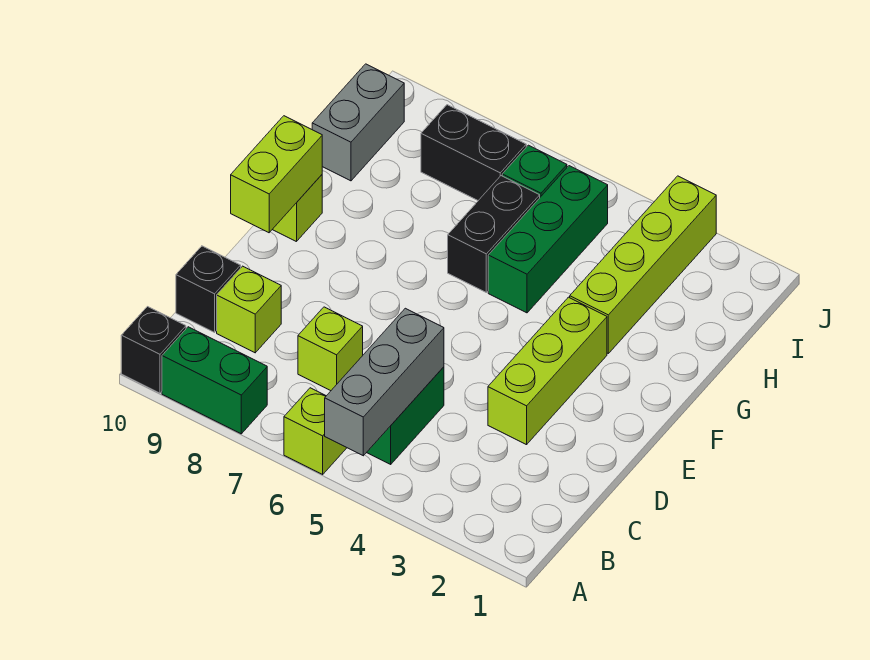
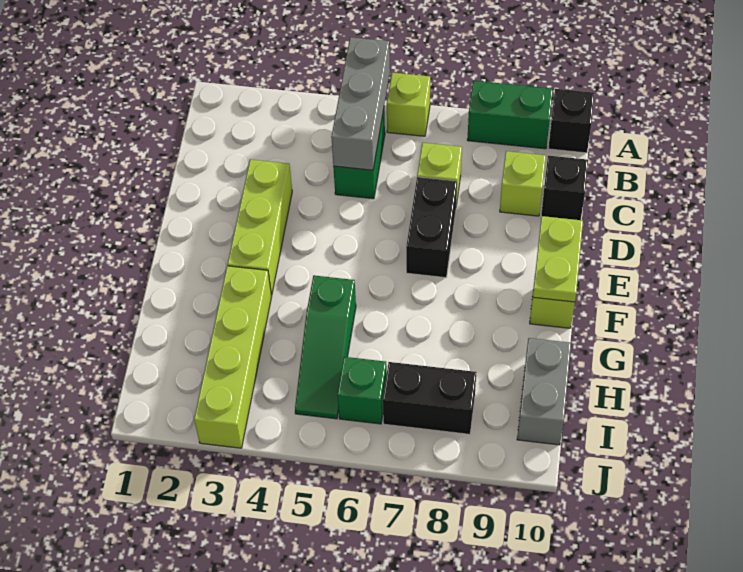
lime 1x2 brick [231,116,322,233] -> lime 1x2 plate [533,216,583,302]
green 1x3 brick [488,166,608,313] -> green 1x3 slope [295,275,356,419]
black 1x2 brick [448,176,540,292] -> black 1x2 brick moved to [406,177,457,278]

